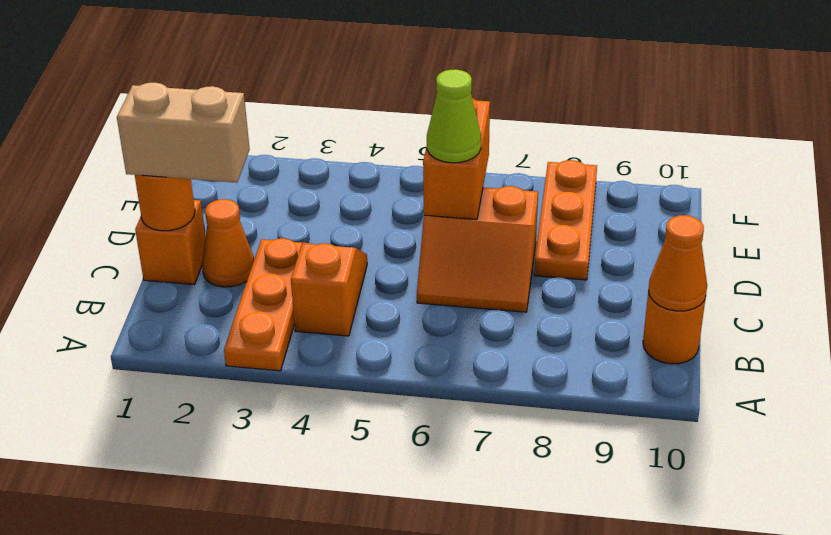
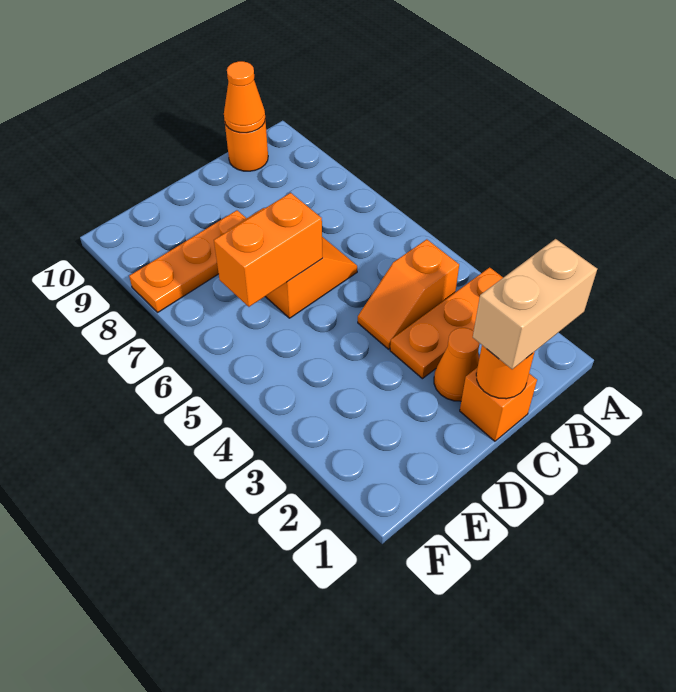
tan 1x2 brick [117,83,250,183] -> tan 1x2 brick turned to [473,239,597,369]
lime 1x1 cone [427,69,481,163] -> none

